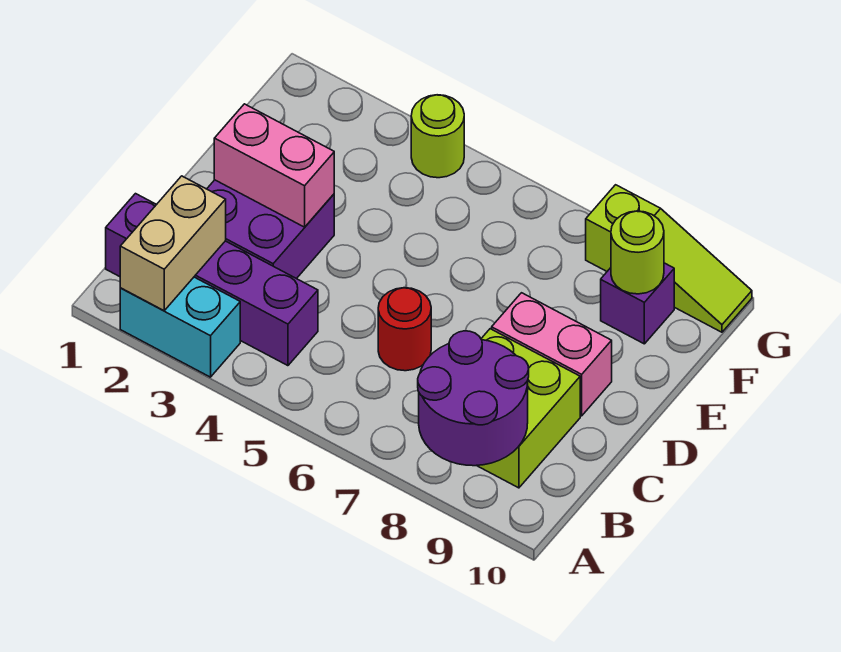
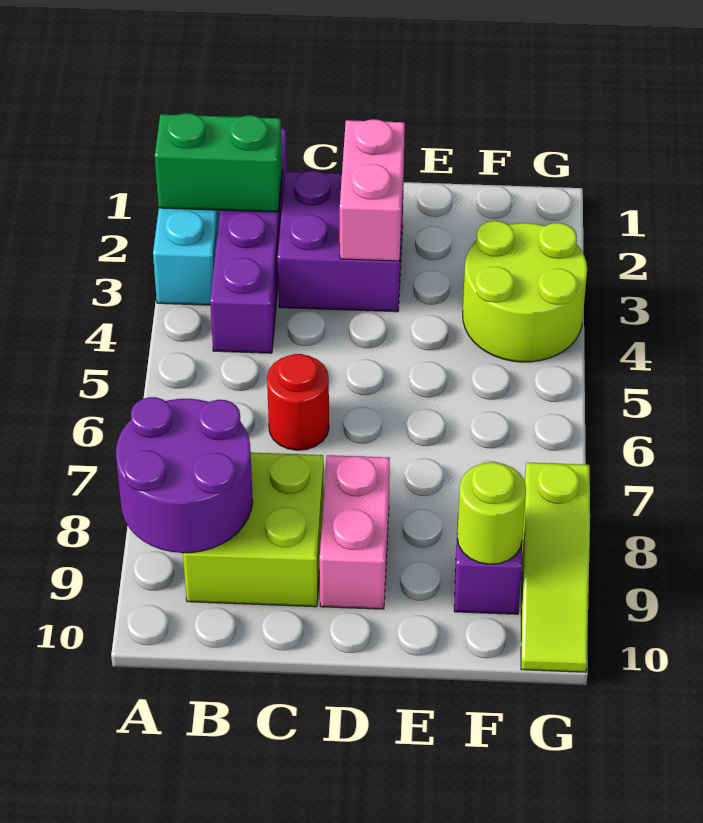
tan 1x2 brick [120,176,226,311] -> green 1x2 brick [155,113,282,212]
lime 1x1 round brick [411,95,464,178] -> lime 2x2 round brick [463,221,587,362]

